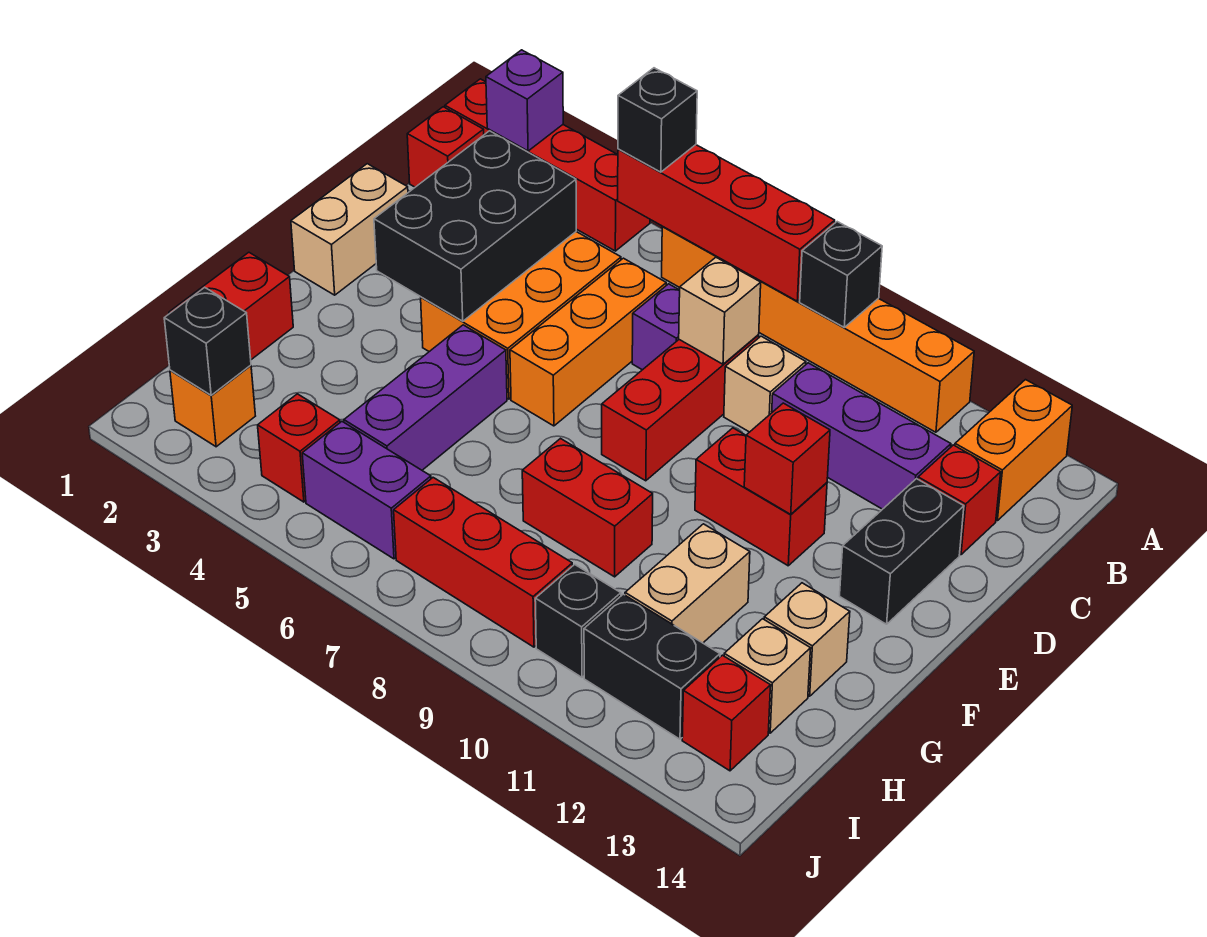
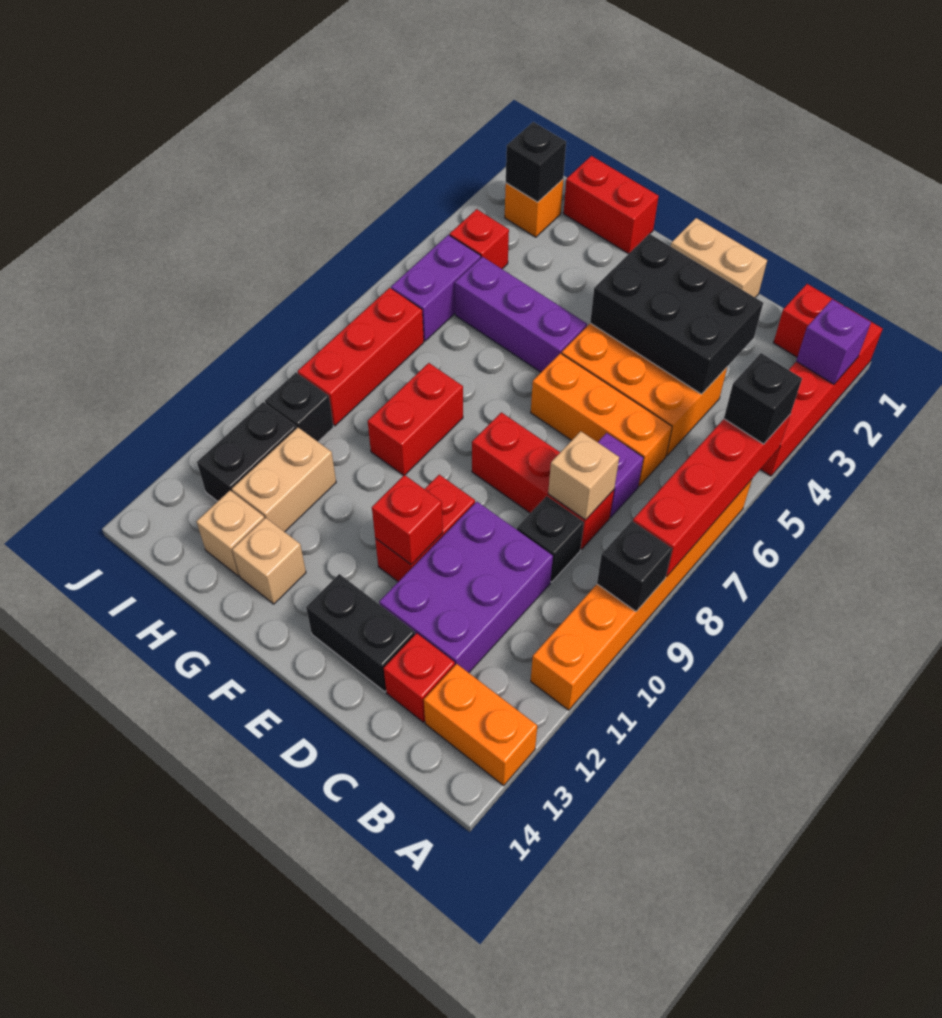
tan 1x1 brick [724,336,806,432] -> black 1x1 brick [517,496,584,582]
purple 1x3 brick [772,363,951,509] -> purple 2x3 brick [379,502,553,673]
tan 1x2 brick [625,524,750,643] -> tan 1x2 brick turned to [232,428,336,532]
red 1x1 brick [682,655,771,771] -> none

